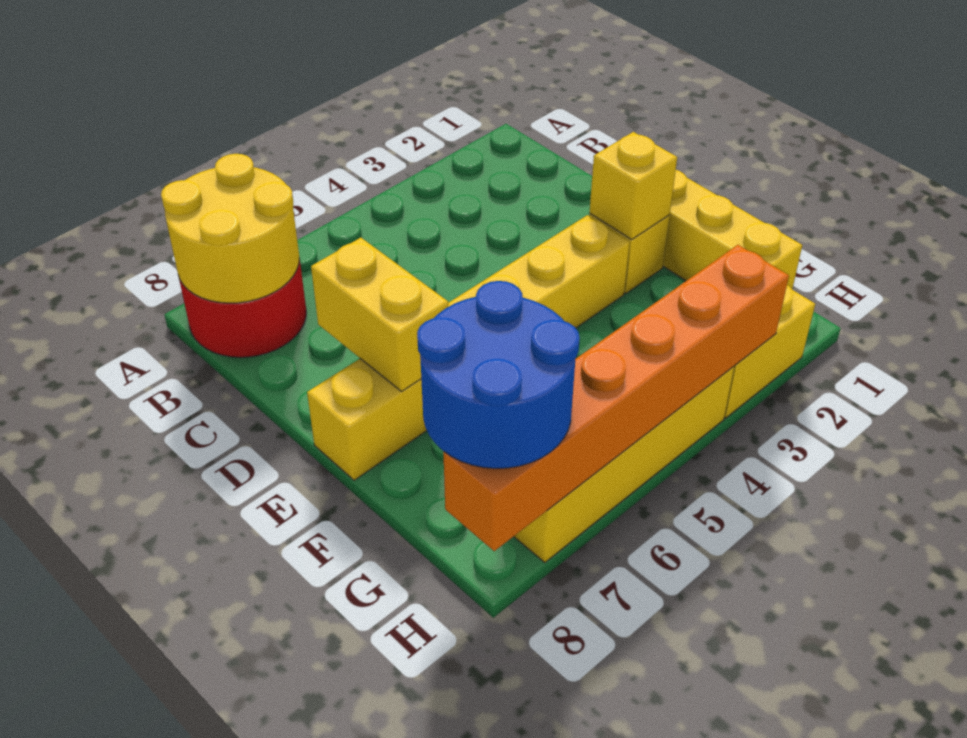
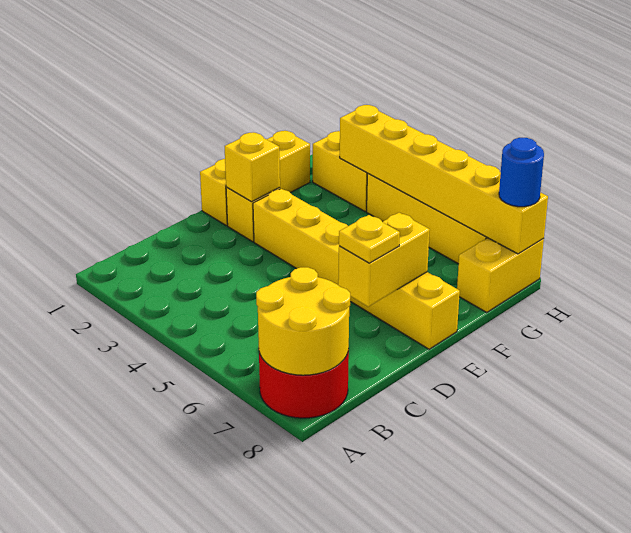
none -> yellow 1x1 plate [339,215,400,263]
blue 2x2 round brick [417,281,580,469] -> blue 1x1 round brick [499,138,544,207]
none -> yellow 1x2 brick [457,238,544,312]
orange 1x6 brick [443,245,789,551] -> yellow 1x6 brick [340,105,548,254]

